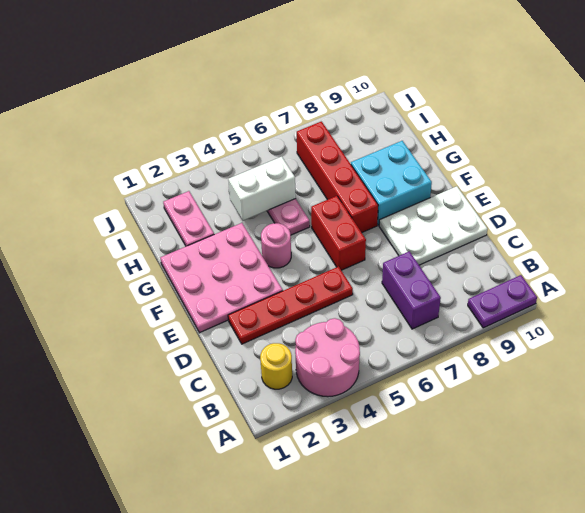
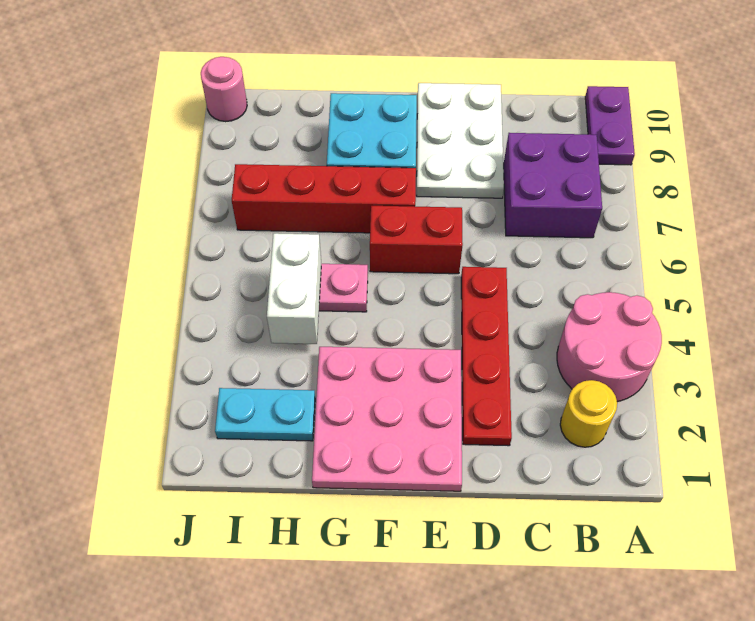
purple 1x2 brick [382,251,441,329] -> purple 2x2 brick [504,133,602,238]
pink 1x1 round brick [261,223,291,268] -> pink 1x1 round brick moved to [201,57,247,122]
pink 1x2 plate [163,191,214,246] -> cyan 1x2 plate [215,388,315,441]

